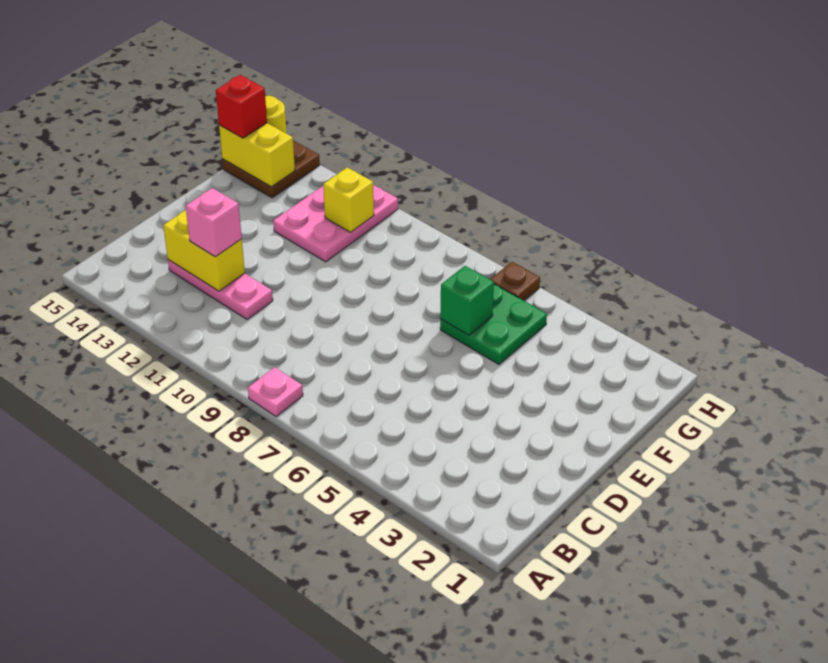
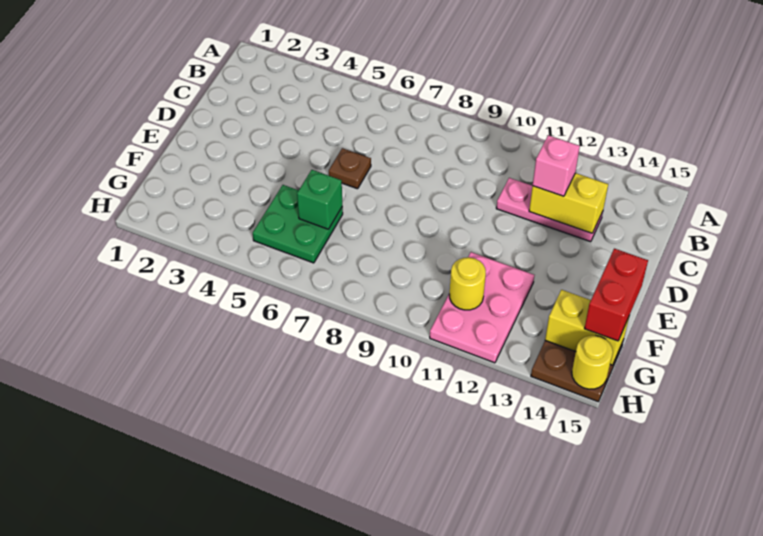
pink 1x1 plate [248,367,303,416] -> none
yellow 1x1 brick [323,167,374,232] -> yellow 1x1 round brick [449,257,486,310]
red 1x1 brick [216,75,267,138] -> red 1x2 brick [584,249,648,341]
brown 1x1 plate [490,262,540,300] -> brown 1x1 plate moved to [329,148,371,189]

